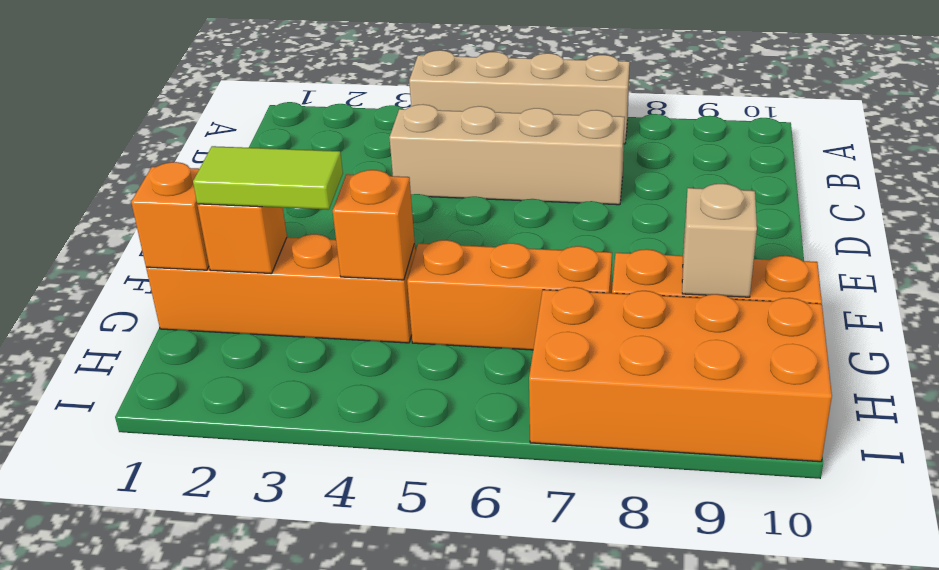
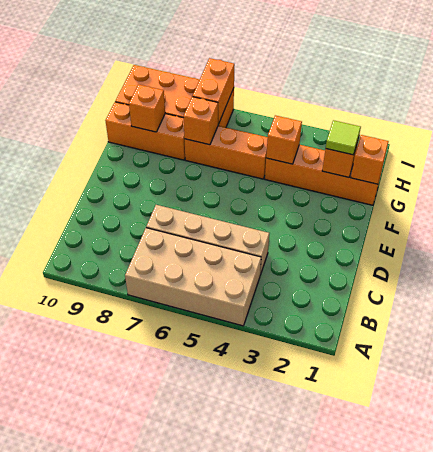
tan 1x4 brick [409,50,630,144] -> tan 2x4 brick [125,228,261,326]
lime 1x2 tile [193,146,343,210] -> lime 1x1 tile [326,120,361,155]
none -> orange 1x1 brick [184,97,218,145]
tan 1x1 brick [682,184,757,297] -> orange 1x1 brick [129,84,165,132]
none -> orange 1x2 brick [193,58,235,125]

